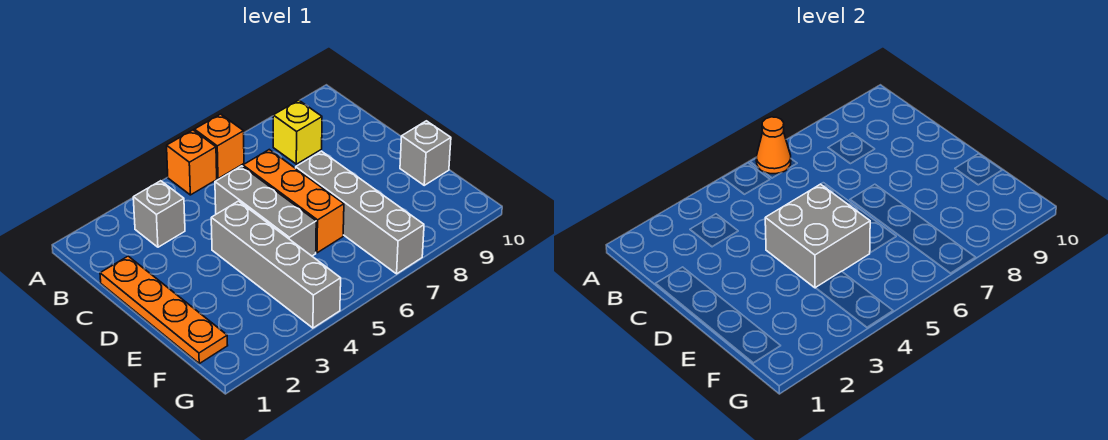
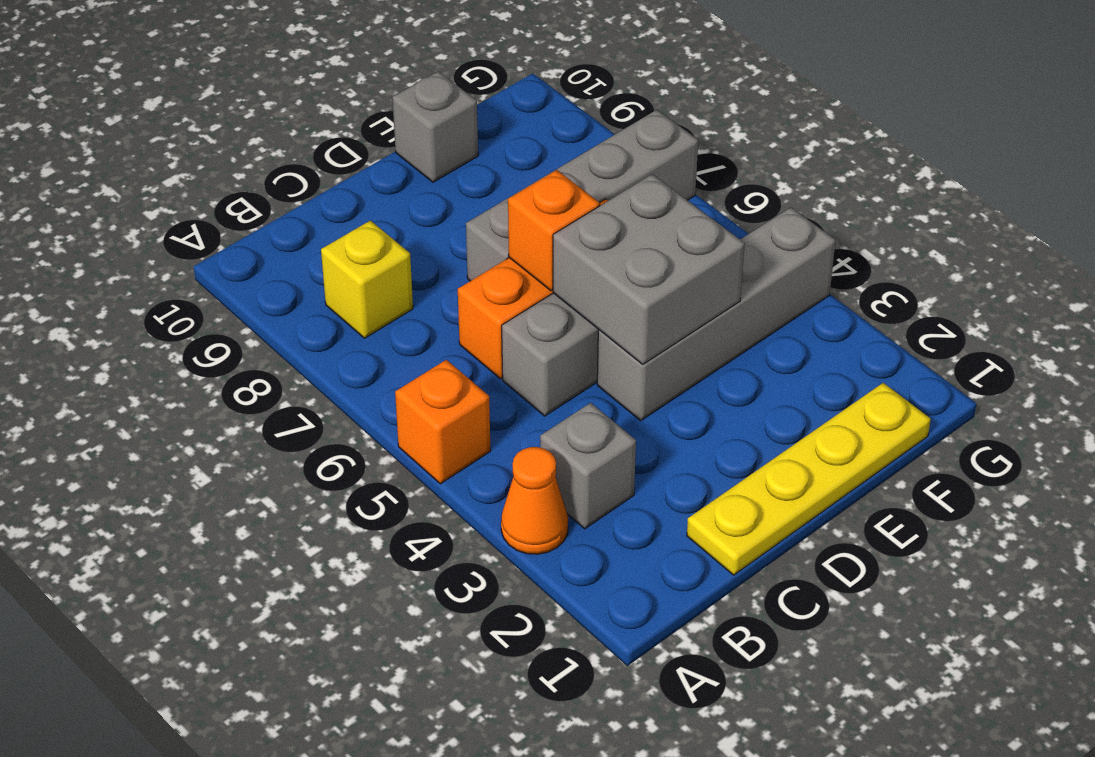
orange 1x1 brick [194,114,244,179] -> orange 1x1 brick moved to [508,170,600,291]
orange 1x1 cone [756,117,791,174] -> orange 1x1 cone moved to [501,447,568,554]
orange 1x4 plate [100,256,228,364] -> yellow 1x4 plate [687,383,931,575]

